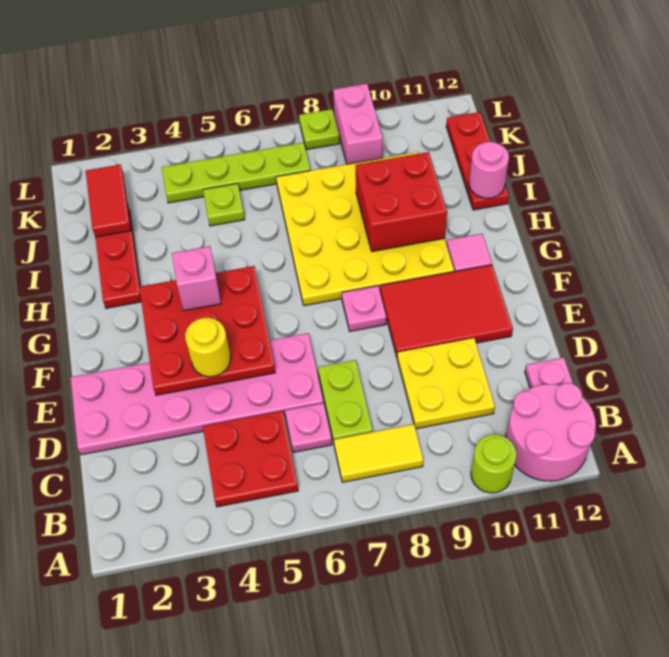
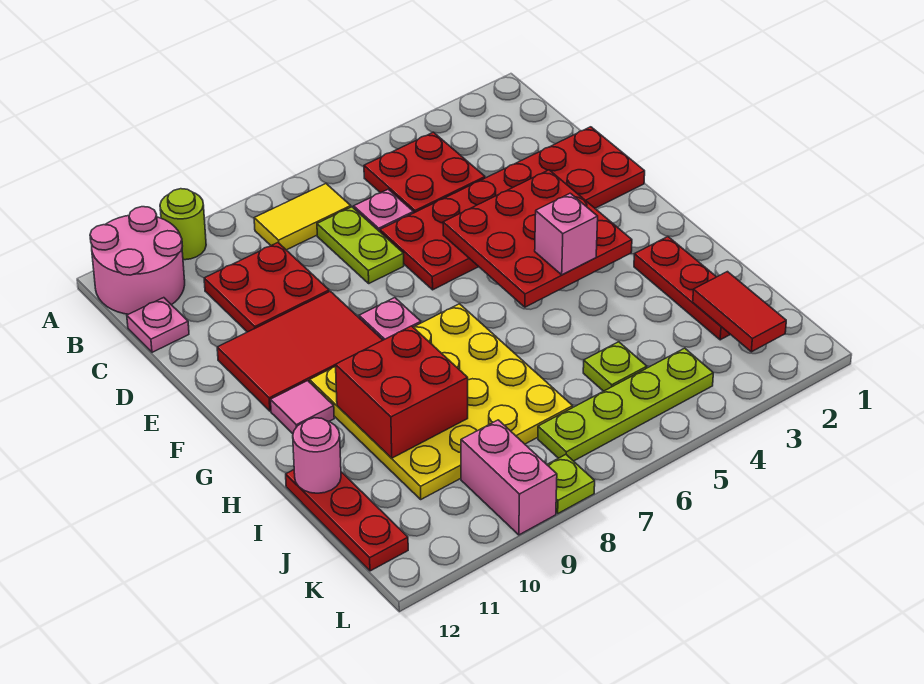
yellow 2x2 plate [397,338,495,429] -> red 2x2 plate [204,243,329,332]
pink 2x6 plate [71,333,324,455] -> red 2x6 plate [380,127,645,290]
yellow 1x1 round brick [185,318,231,377] -> none

